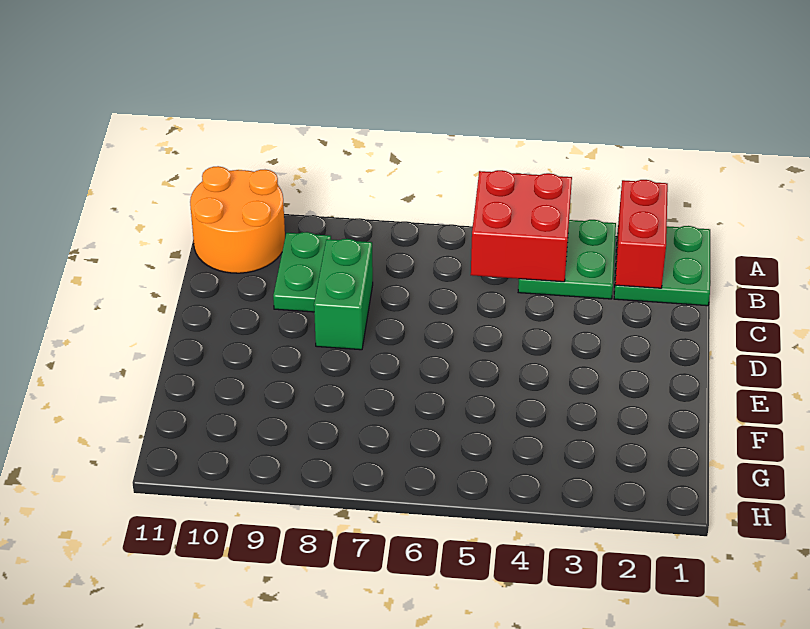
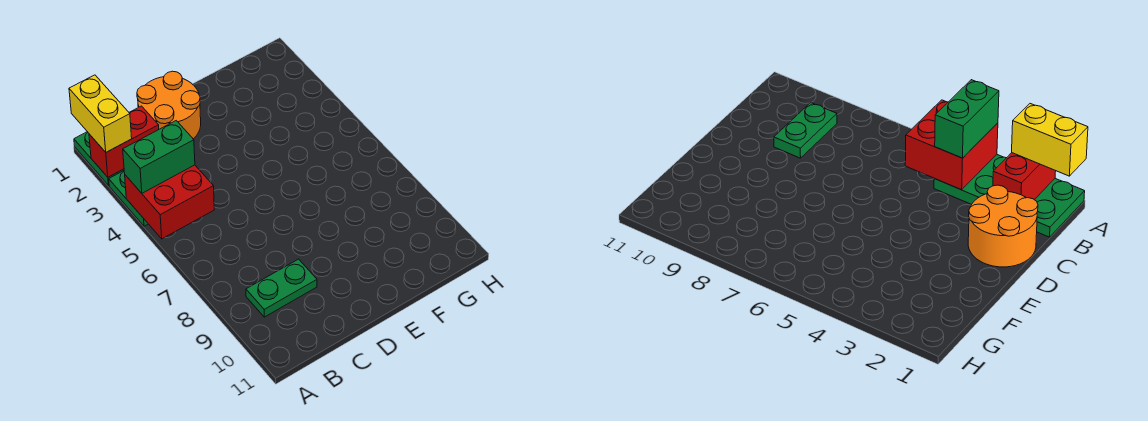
none -> yellow 1x2 brick [69,75,132,152]
orange 2x2 round brick [190,166,285,273] -> orange 2x2 round brick moved to [137,71,201,139]
green 1x2 brick [314,239,373,350] -> green 1x2 brick moved to [123,121,195,193]

